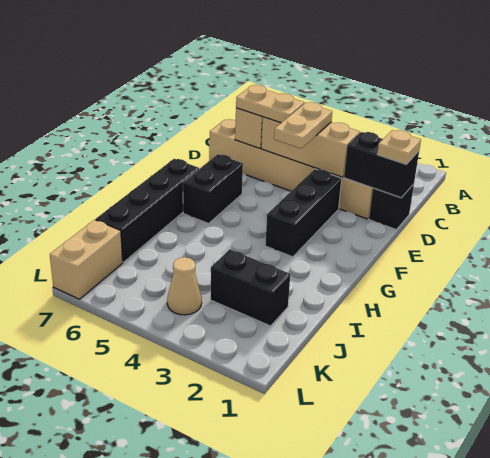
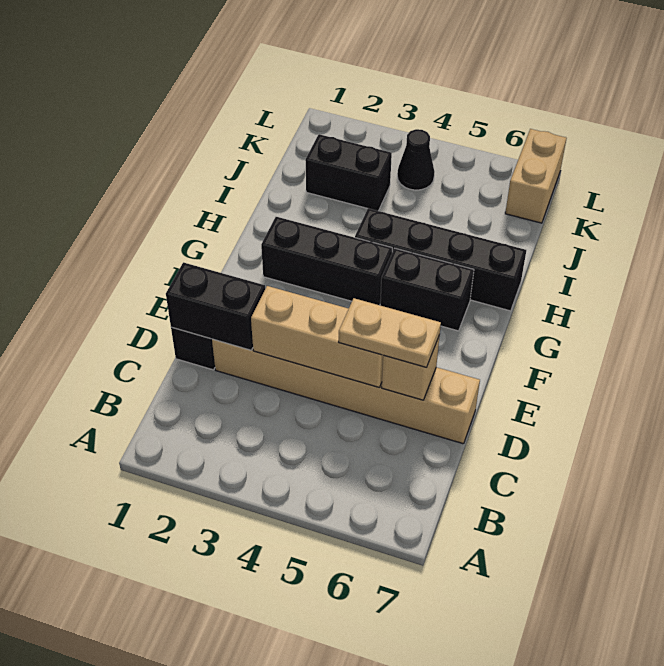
tan 1x1 plate [377,130,421,164] -> none
tan 1x2 plate [274,102,332,149] -> none
black 1x3 brick [265,169,342,257] -> black 1x3 brick turned to [261,217,392,305]
black 1x2 brick [183,154,243,224] -> black 1x2 brick turned to [380,248,474,331]
black 1x4 brick [95,159,199,262] -> black 1x4 brick turned to [355,208,526,311]
tan 1x1 cone [167,257,202,315] -> black 1x1 cone [397,129,435,190]

